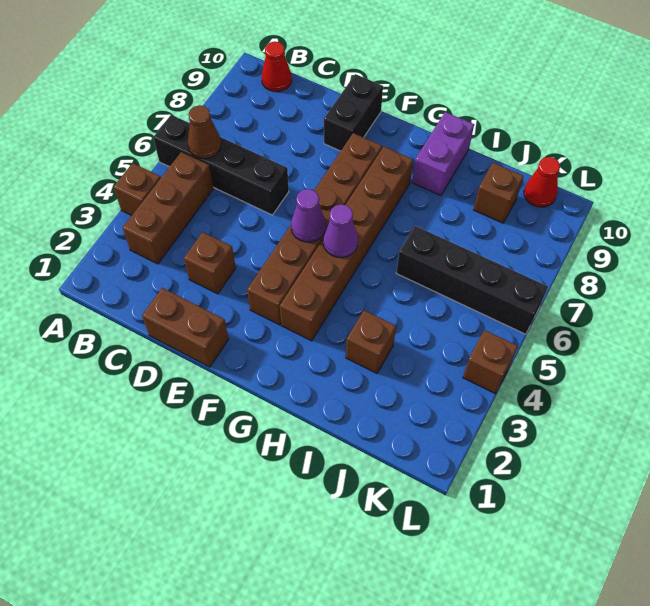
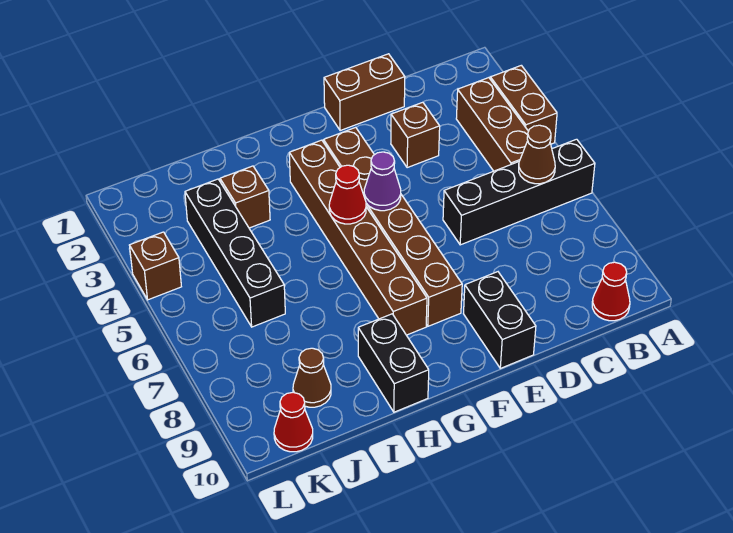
brown 1x1 brick [114,163,161,216] -> brown 1x2 brick [490,65,557,144]
purple 1x1 cone [323,204,358,257] -> red 1x1 cone [329,165,366,224]
purple 1x2 brick [412,112,474,196] -> black 1x2 brick [358,314,429,412]
black 1x4 brick [396,226,548,334] -> black 1x4 brick turned to [185,179,285,327]
brown 1x1 brick [474,163,523,223] -> brown 1x1 cone [293,348,331,407]

